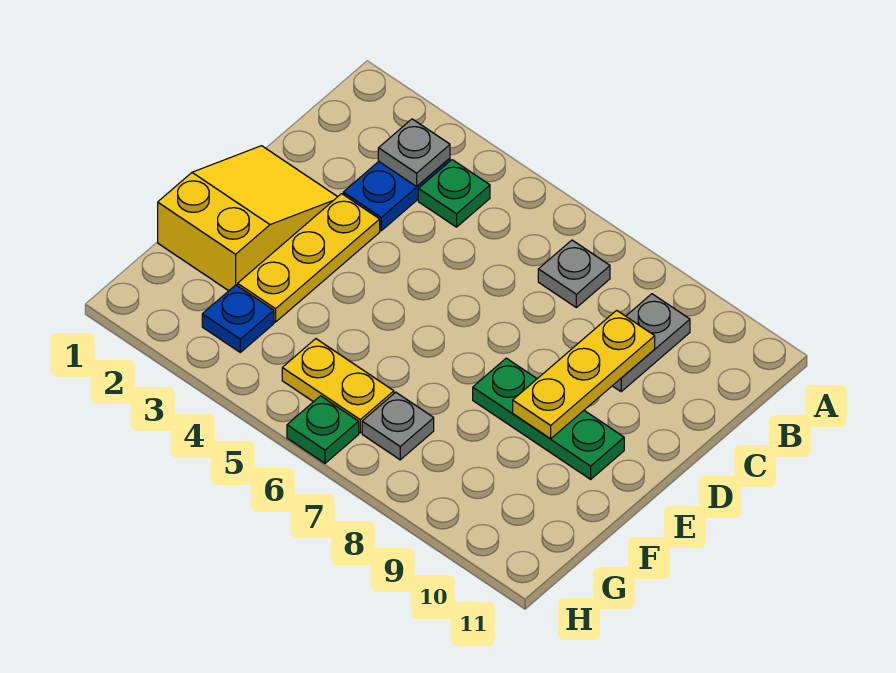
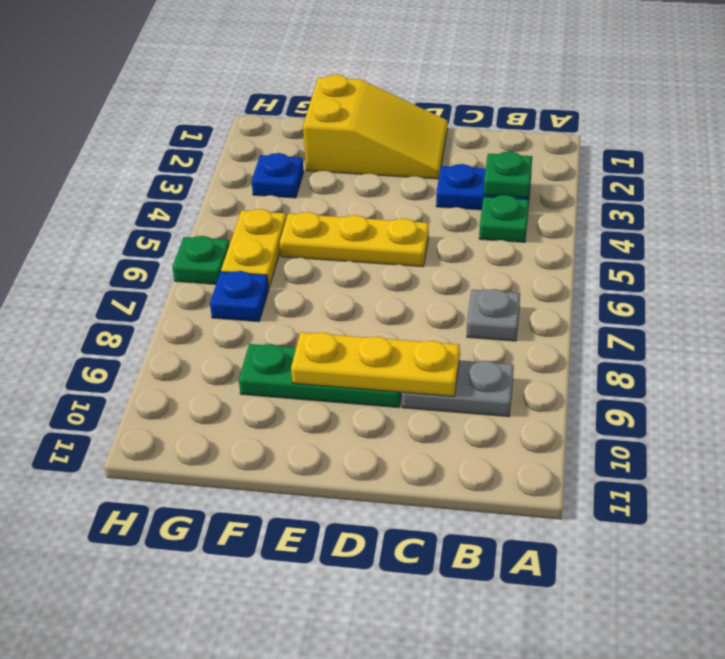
grey 1x1 plate [378,119,450,186] -> green 1x1 plate [484,151,532,198]
yellow 1x3 plate [238,194,380,322] -> yellow 1x3 plate moved to [280,212,429,267]
green 1x3 plate [473,358,624,479] -> green 1x3 plate turned to [239,344,402,407]
grey 1x1 plate [362,392,434,460] -> blue 1x1 plate [210,271,269,322]

